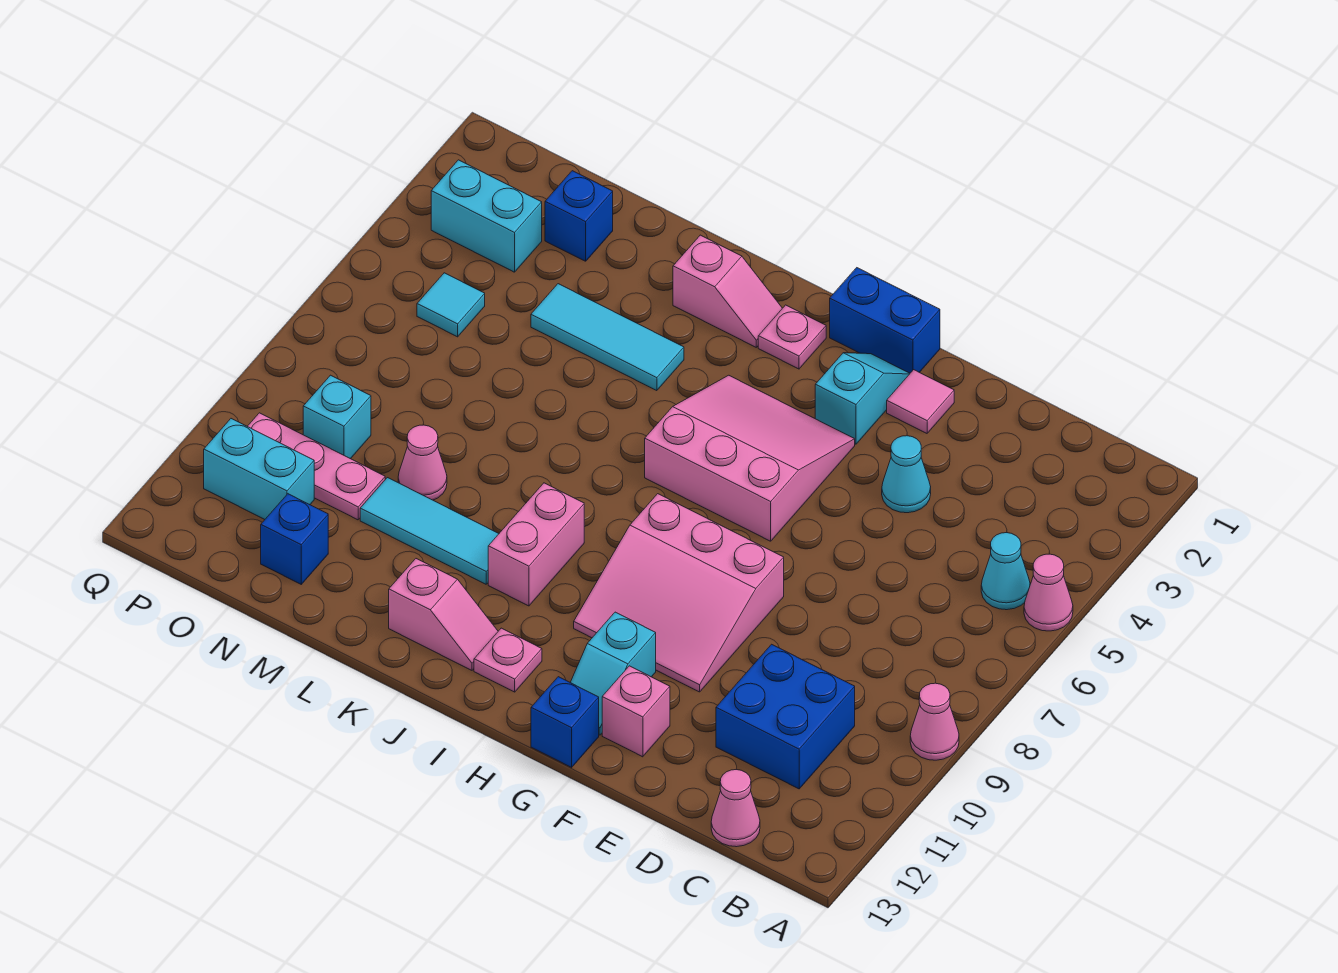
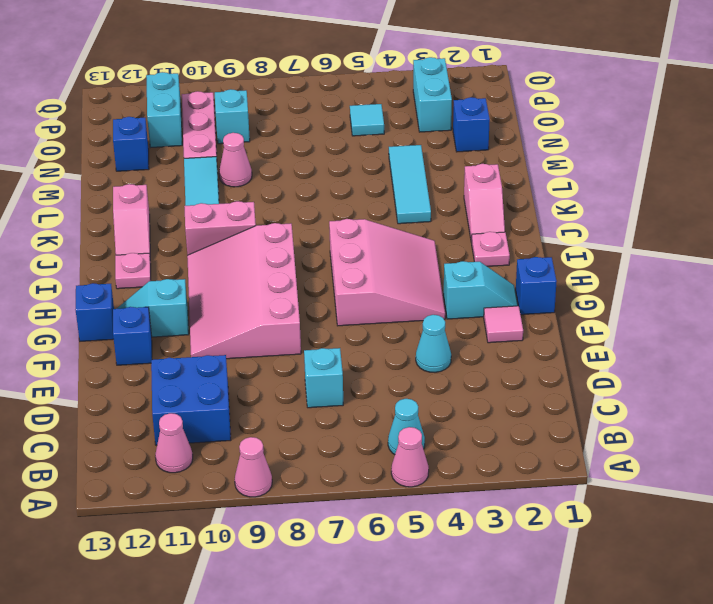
pink 1x1 cone [711,769,760,847] -> pink 1x1 cone moved to [155,413,193,473]
none -> cyan 1x1 brick [304,348,343,408]
pink 3x3 slope [574,494,784,692] -> pink 3x4 slope [187,223,301,359]
pink 1x1 brick [602,666,670,757] -> blue 1x1 brick [113,307,152,365]
blue 1x2 brick [830,268,940,373] -> blue 1x1 brick [516,257,557,315]

